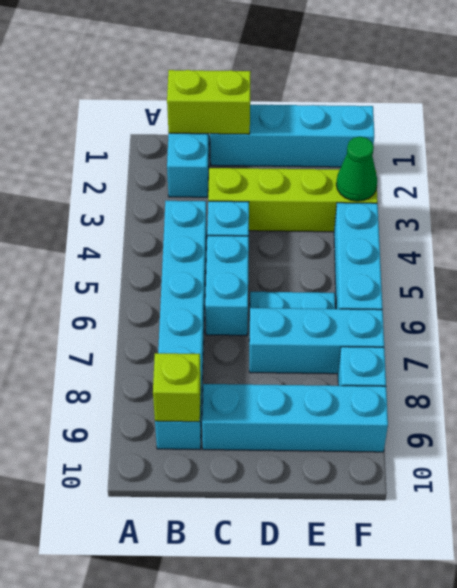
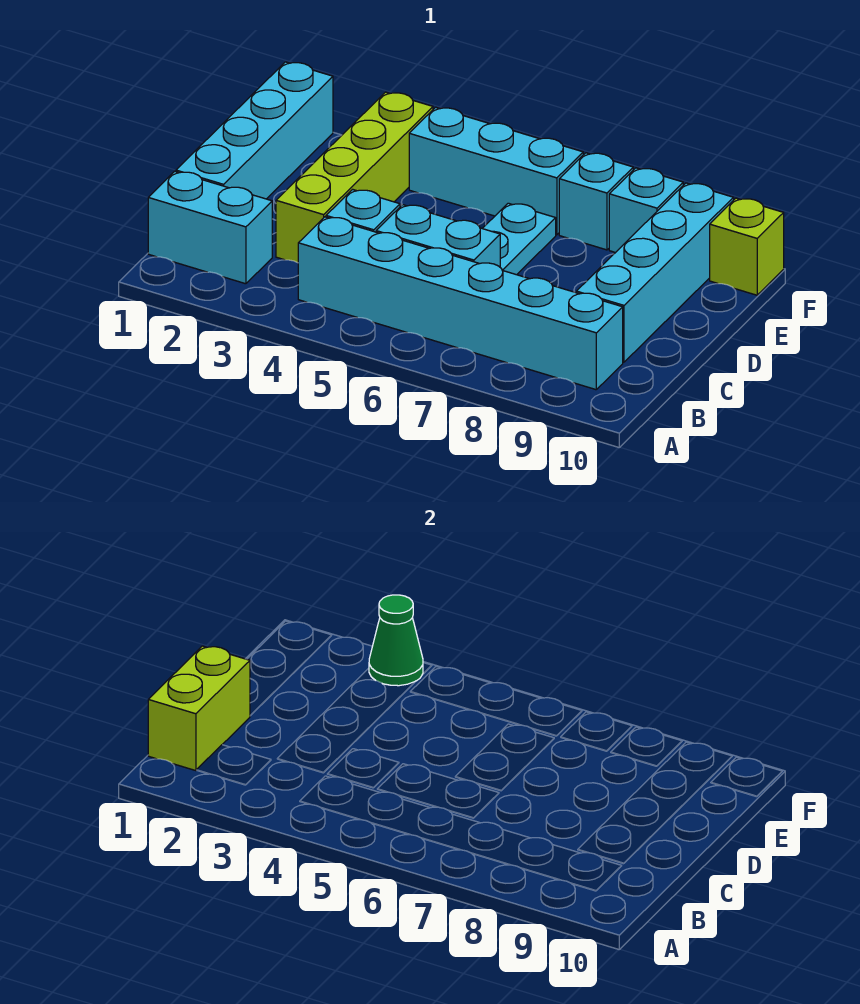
lime 1x1 brick [153,353,201,422] -> lime 1x1 brick moved to [710,198,784,295]
cyan 1x3 brick [249,308,384,374] -> cyan 1x1 brick [559,153,633,250]

